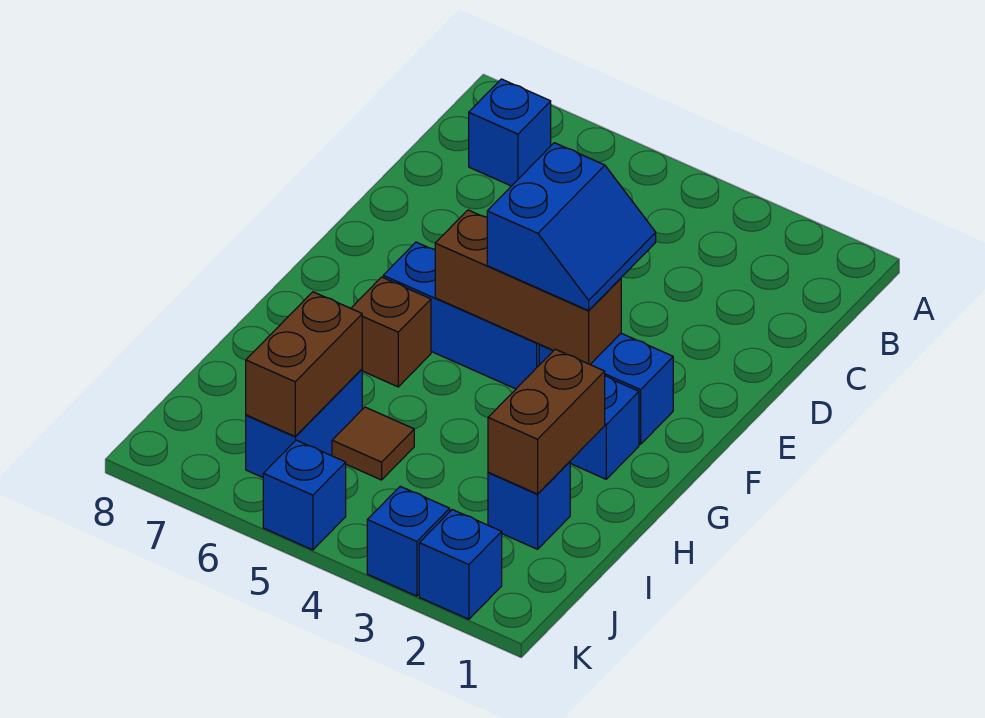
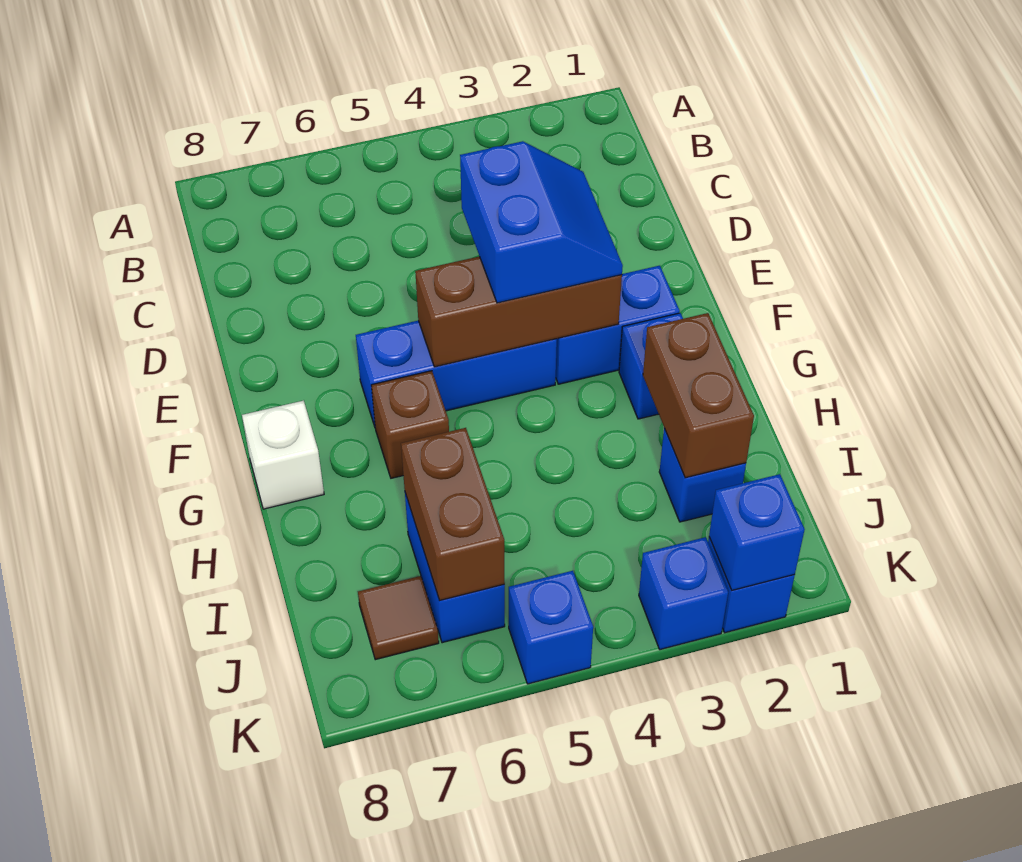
blue 1x1 brick [469,79,551,186] -> blue 1x1 brick moved to [709,474,805,590]
none -> white 1x1 brick [242,400,324,509]
brown 1x1 tile [332,407,414,480] -> brown 1x1 tile moved to [358,576,439,660]

